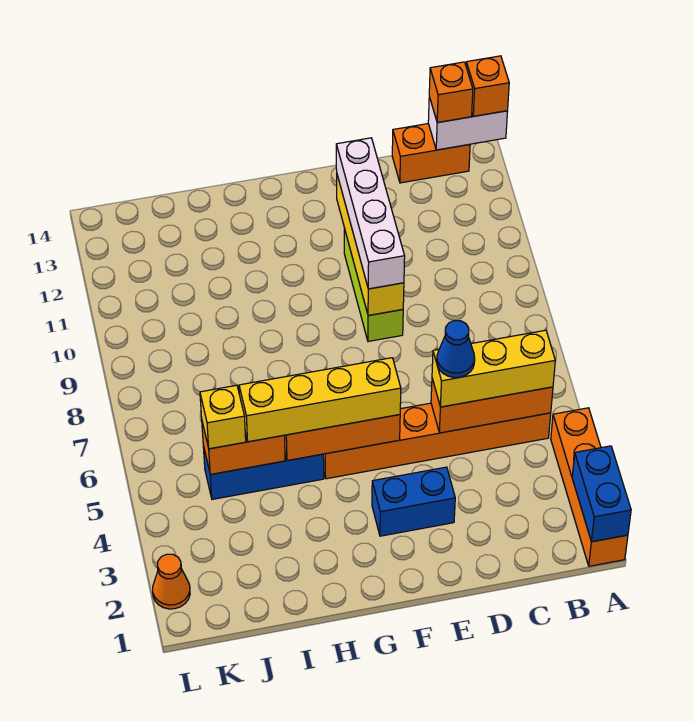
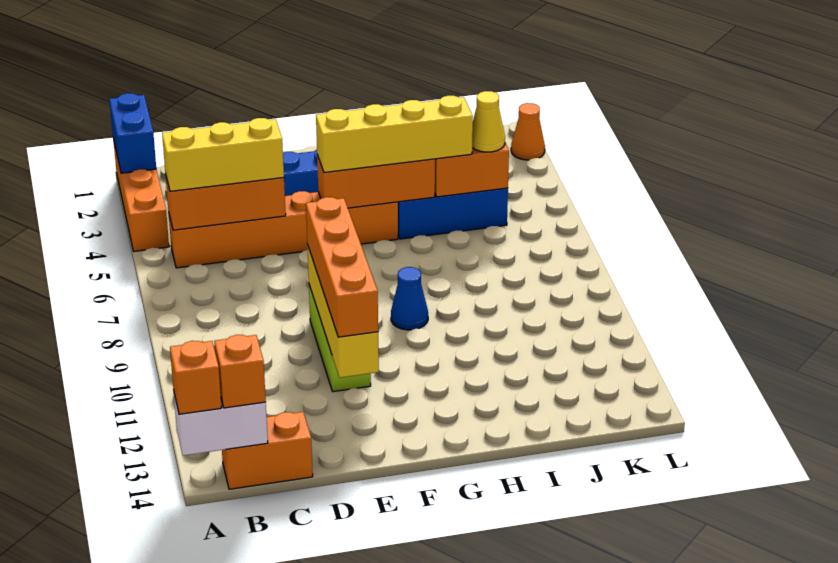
blue 1x1 cone [437,321,475,378] -> blue 1x1 cone moved to [391,267,428,330]
white 1x4 brick [336,138,405,289] -> orange 1x4 brick [306,197,378,337]
yellow 1x1 brick [200,385,246,449] -> yellow 1x1 cone [472,91,505,152]

